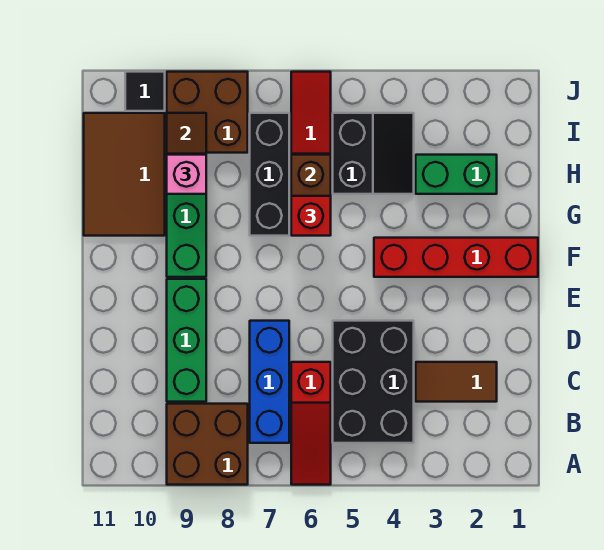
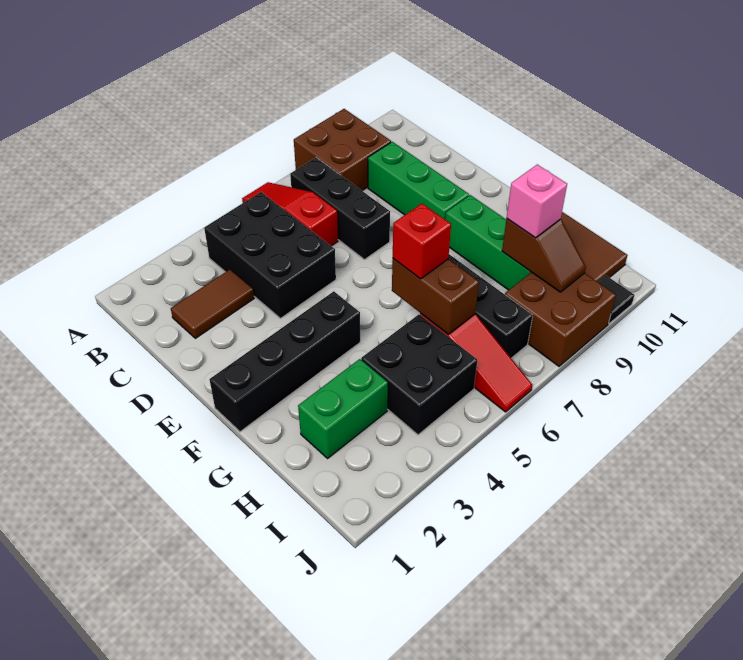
blue 1x3 brick [250,321,289,443] -> black 1x3 brick [290,158,390,260]
red 1x4 brick [374,238,538,277] -> black 1x4 brick [210,291,360,432]
black 2x2 slope [333,113,414,194] -> black 2x2 brick [361,315,477,435]

